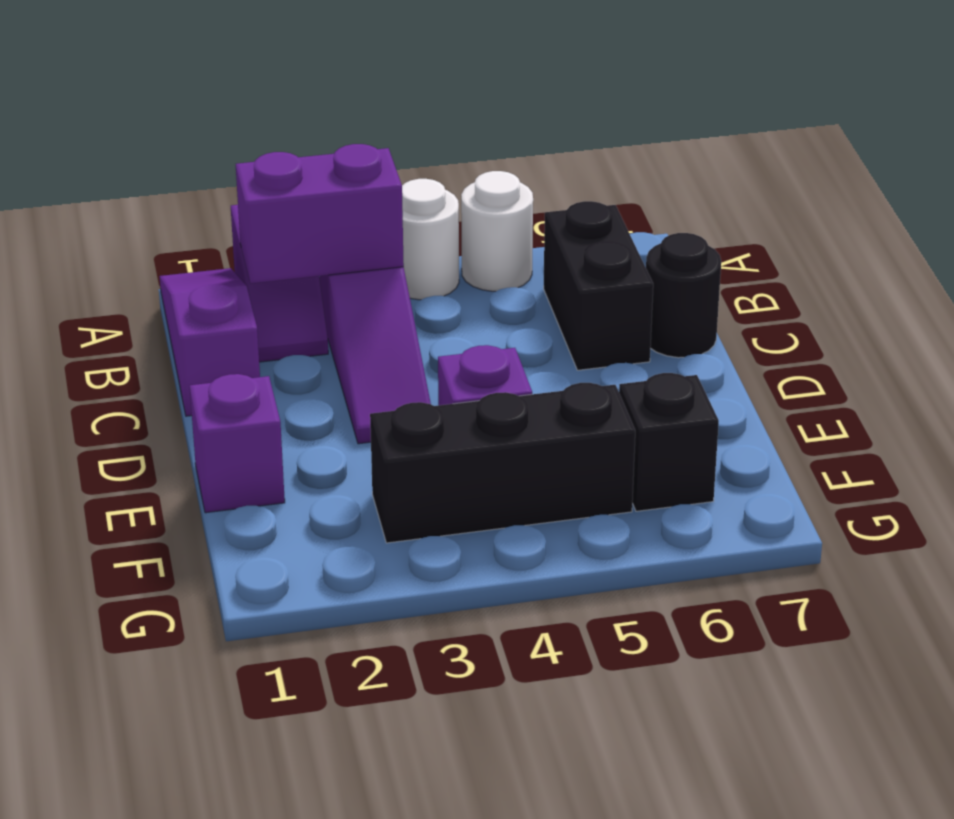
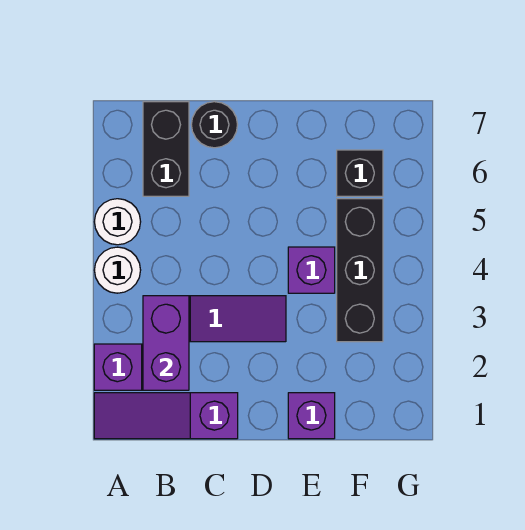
black 1x2 brick [544,201,653,370] -> black 1x2 brick turned to [143,102,189,196]

